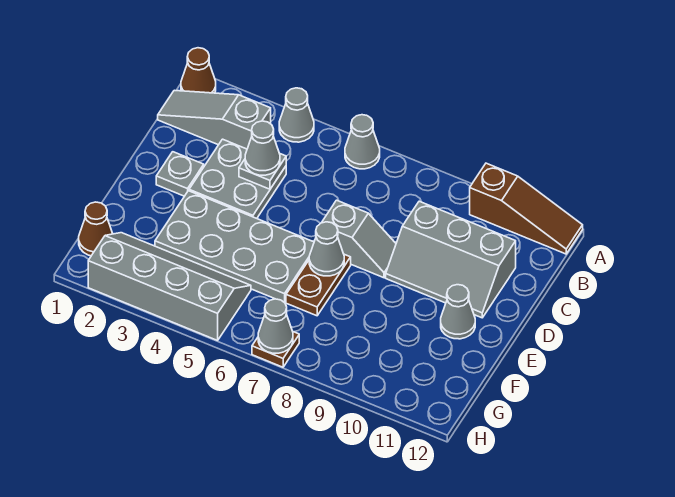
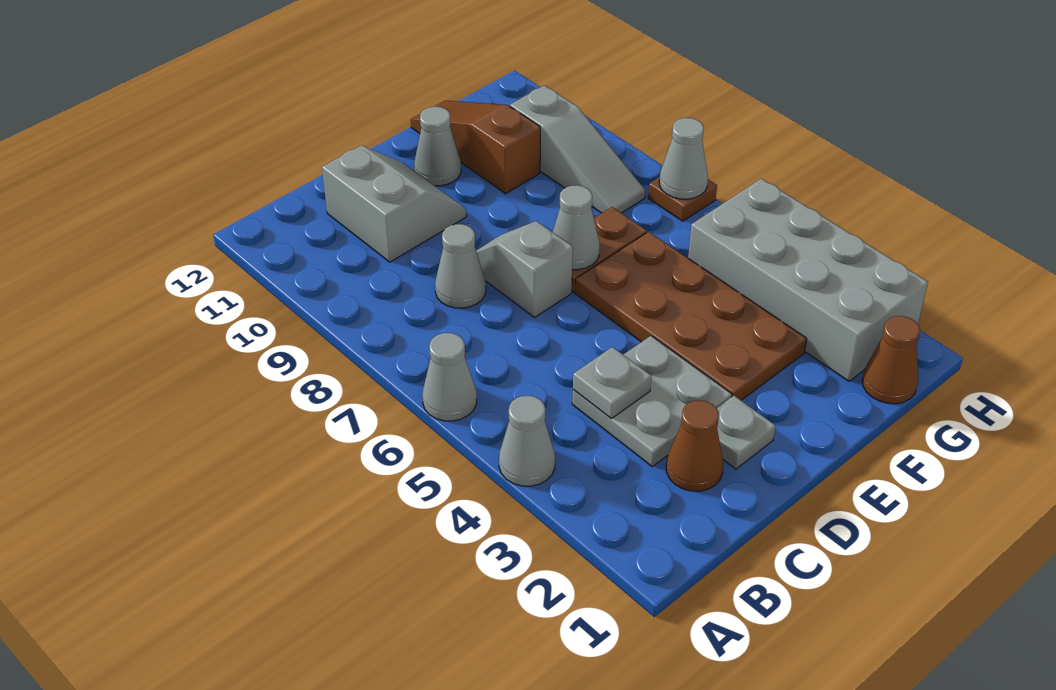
brown 1x1 cone [181,48,216,93] -> brown 1x1 cone moved to [666,401,723,491]
brown 1x3 slope [470,163,583,254] -> brown 1x3 slope moved to [411,101,540,194]
grey 1x3 slope [158,90,271,149] -> grey 1x3 slope moved to [510,85,645,213]
grey 1x1 cone [245,121,280,175] -> grey 1x1 cone moved to [435,224,486,308]
grey 2x3 slope [386,201,516,318] -> grey 2x2 slope [322,145,466,262]
grey 2x4 plate [155,191,314,303] -> brown 2x4 plate [575,232,807,400]
grey 2x4 slope [88,233,251,341] -> grey 2x4 brick [688,179,928,381]

